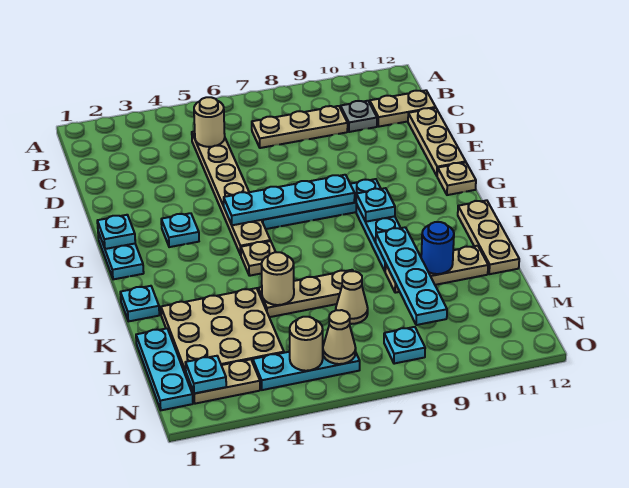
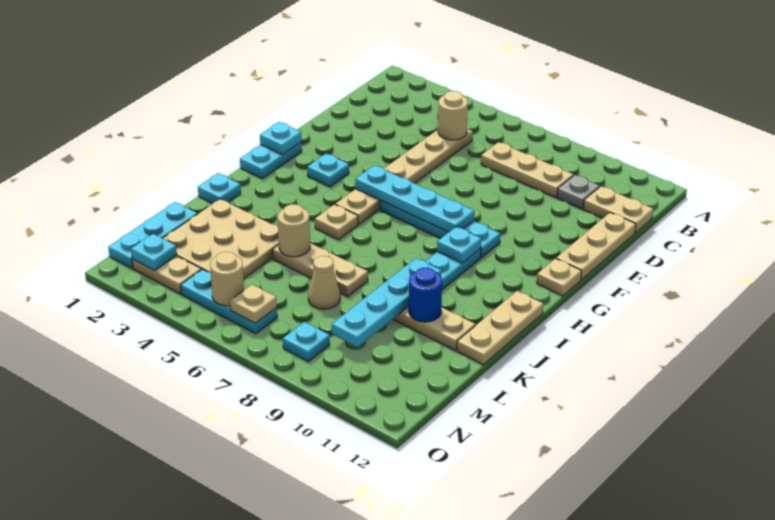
tan 1x1 cone [323,310,356,364] -> tan 1x1 plate [230,285,277,323]

